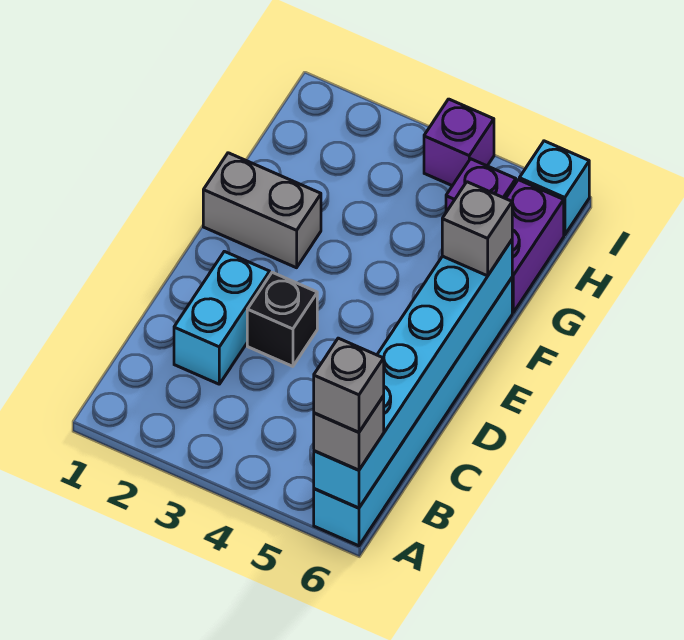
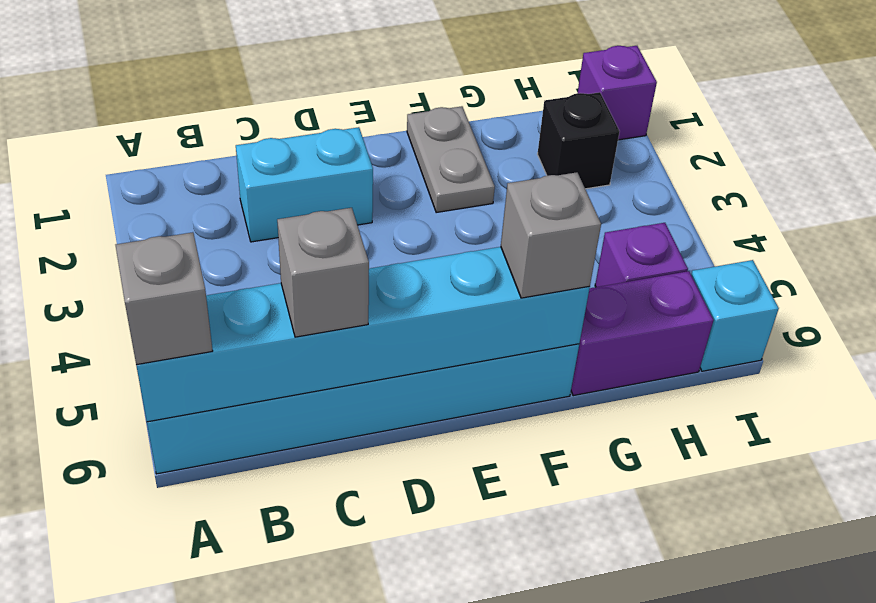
grey 1x1 brick [314,338,384,432] -> grey 1x1 brick moved to [277,208,369,337]
black 1x1 brick [247,272,317,366] -> black 1x1 brick moved to [537,92,620,189]
grey 1x2 brick [203,153,321,268] -> grey 1x2 plate [407,106,495,213]
purple 1x1 brick [424,99,494,186] -> purple 1x1 brick moved to [577,46,657,140]

